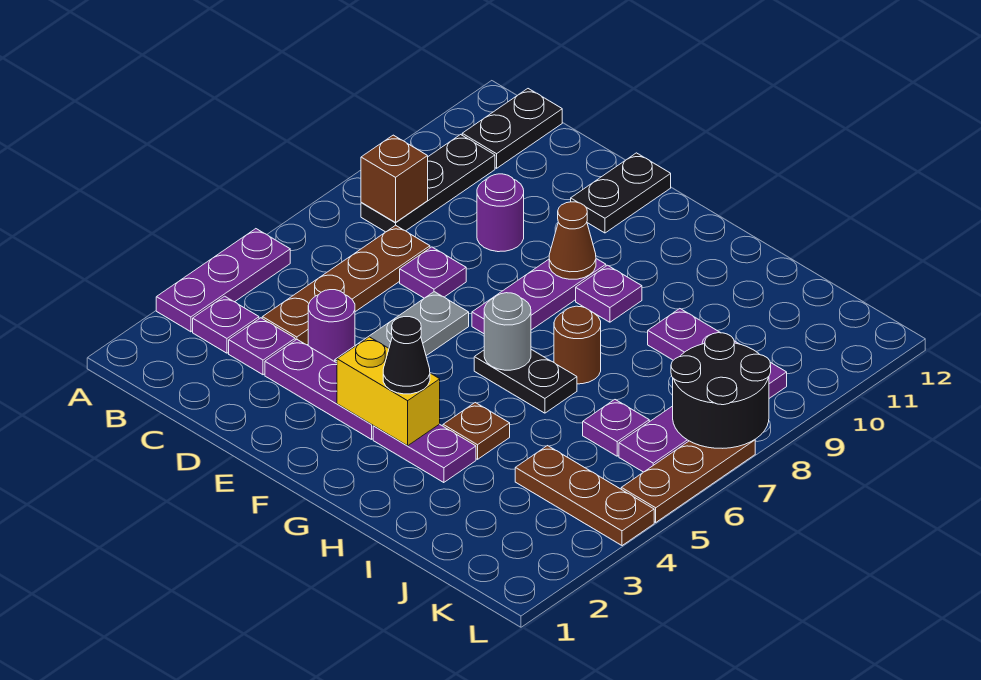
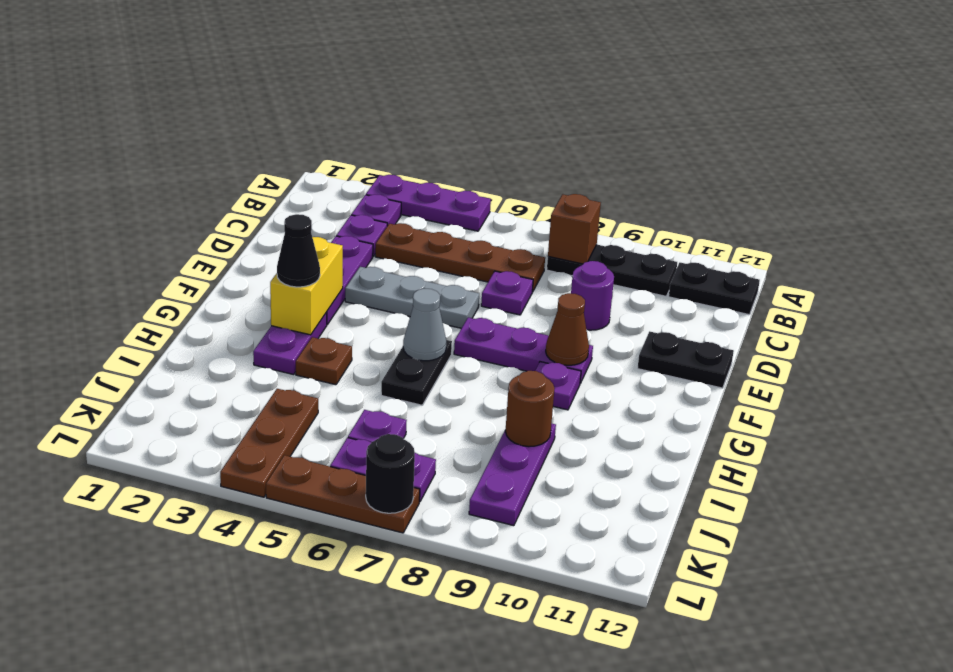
purple 1x1 round brick [308,290,355,362] -> none
grey 1x1 round brick [484,293,531,370] -> grey 1x1 cone [403,289,447,361]
brown 1x1 round brick [554,306,601,384] -> brown 1x1 round brick moved to [505,371,555,447]
black 2x2 round brick [671,333,771,448] -> black 1x1 round brick [366,434,415,513]

